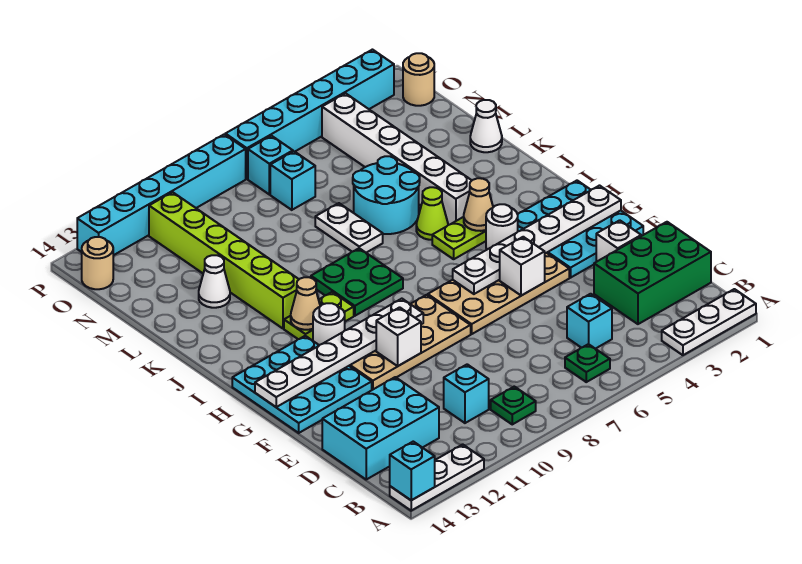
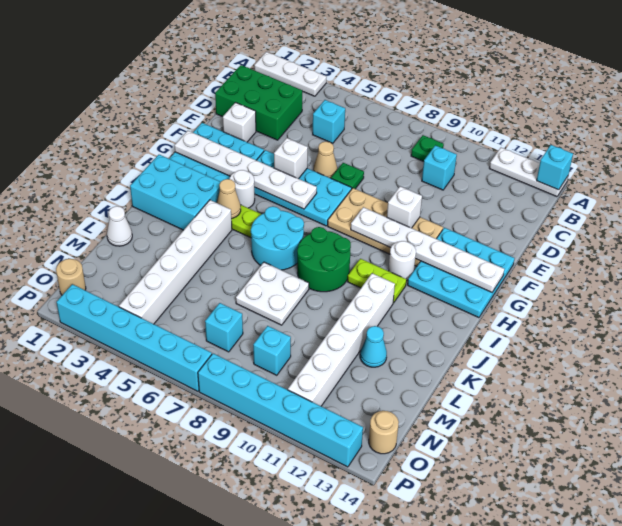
green 1x1 plate [565,344,610,382] -> green 1x1 plate moved to [331,163,364,189]
cyan 2x3 brick [322,377,439,479] -> cyan 2x3 brick moved to [130,155,220,230]
tan 2x4 plate [428,253,569,334] -> cyan 2x4 plate [254,150,352,226]
green 2x2 plate [311,248,403,316] -> green 2x2 round brick [297,227,351,292]
tan 1x1 cone [291,277,320,330] -> tan 1x1 cone moved to [313,142,337,178]
lime 1x1 cone [416,187,448,240] -> none
lime 1x6 brick [149,192,299,328] -> white 1x6 brick [288,273,395,406]
cyan 2x2 round brick [353,156,420,234] -> cyan 2x2 round brick moved to [251,206,304,270]
white 1x2 plate [315,203,383,253] -> white 2x2 plate [236,262,309,325]
white 1x1 cone [199,255,230,308] -> cyan 1x1 cone [360,326,387,367]
cyan 1x1 brick [248,136,293,194] -> cyan 1x1 brick moved to [253,326,291,375]

